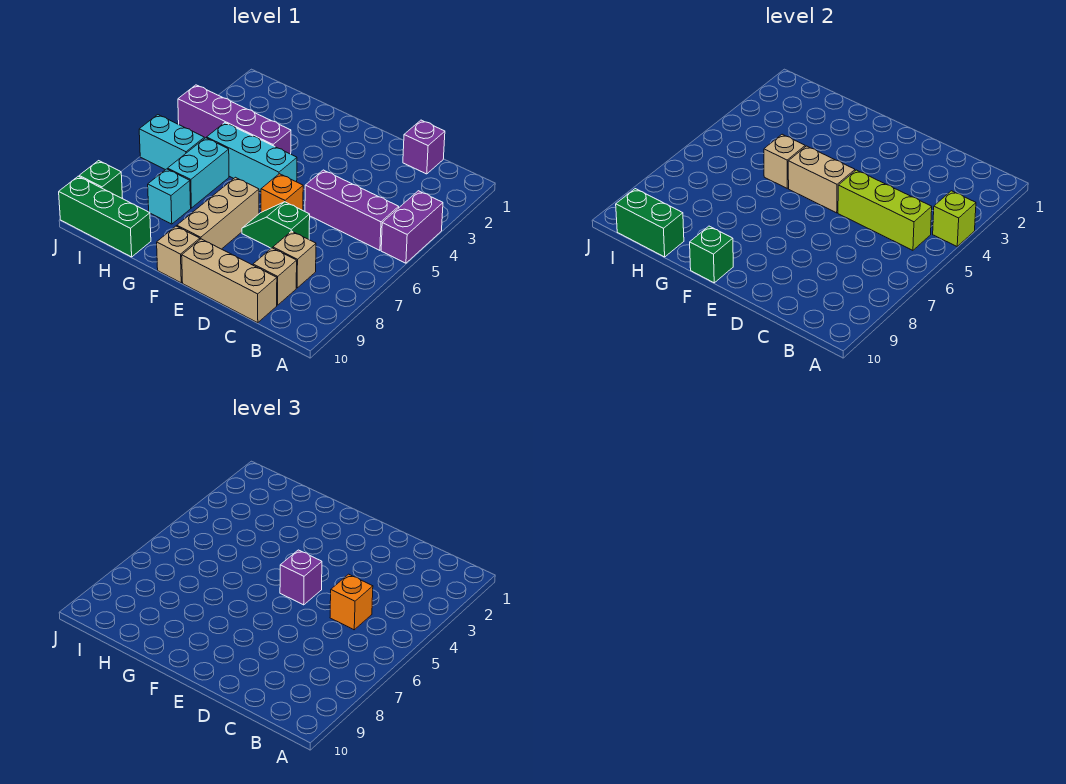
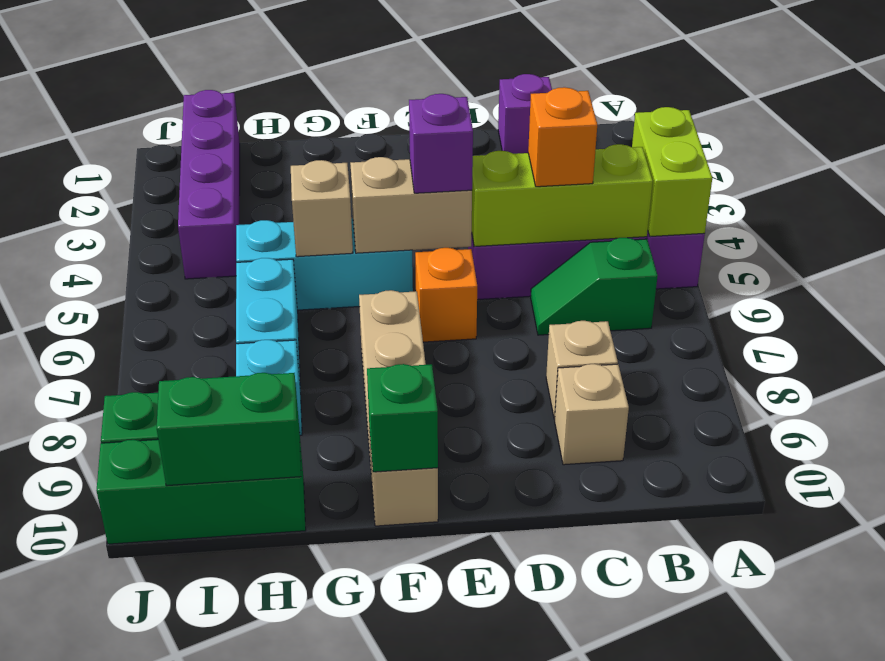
lime 1x1 brick [933,191,976,246] -> lime 1x2 brick [632,107,712,237]
tan 1x3 brick [182,239,277,323] -> none
green 1x2 slope [242,202,310,248] -> green 1x2 slope moved to [531,238,658,335]
purple 1x4 brick [178,85,291,154] -> purple 1x4 brick turned to [178,90,240,279]
cyan 1x2 brick [139,115,205,170] -> none

